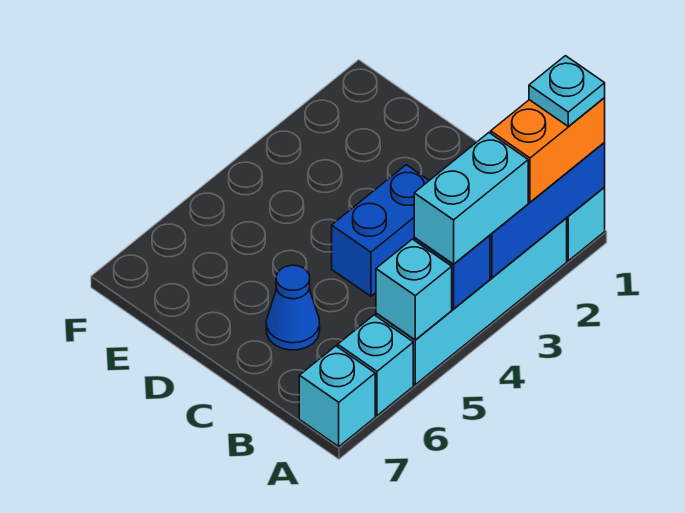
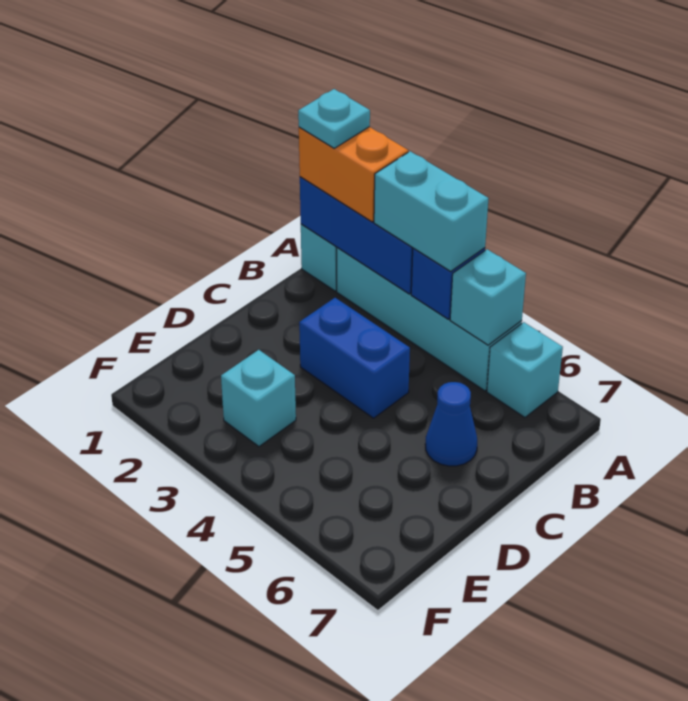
cyan 1x1 brick [299,346,375,446] -> cyan 1x1 brick moved to [221,350,296,446]

